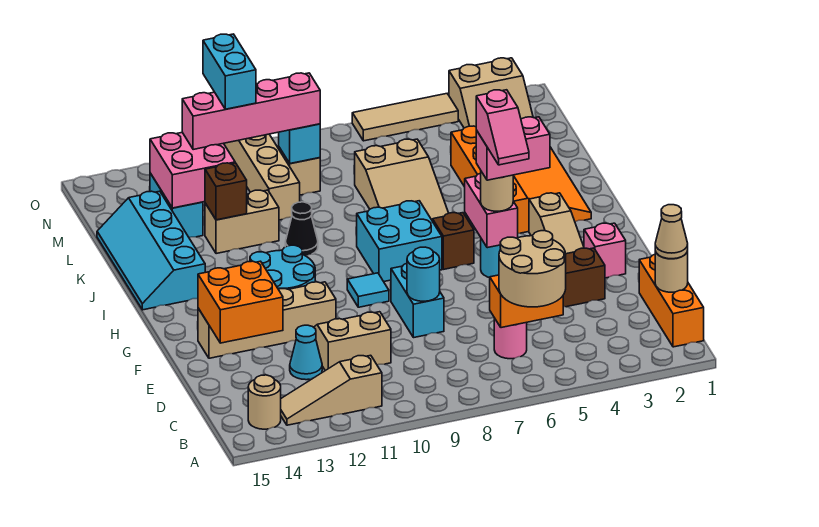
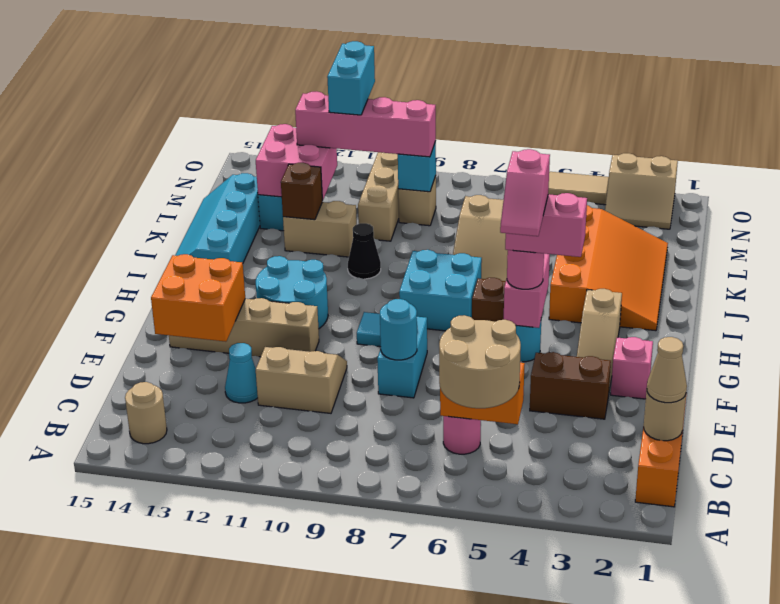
tan 1x3 slope [281,355,382,425] -> none
tan 1x1 round brick [481,172,514,211] -> pink 1x1 round brick [507,250,544,289]

